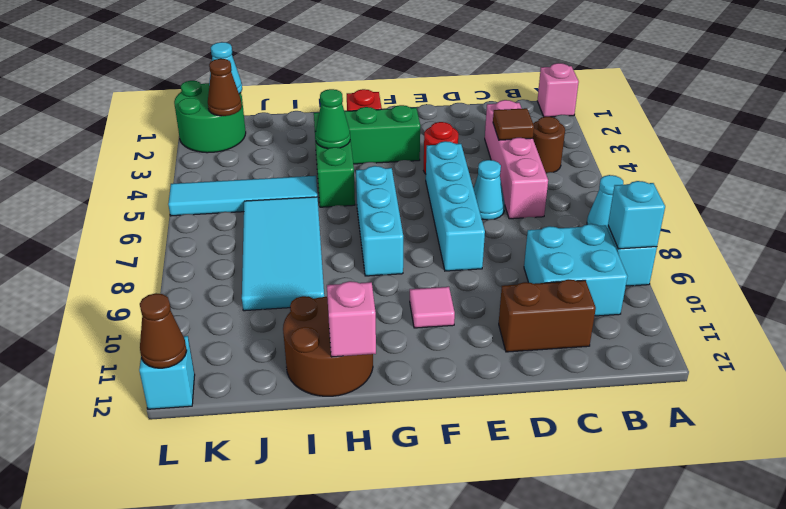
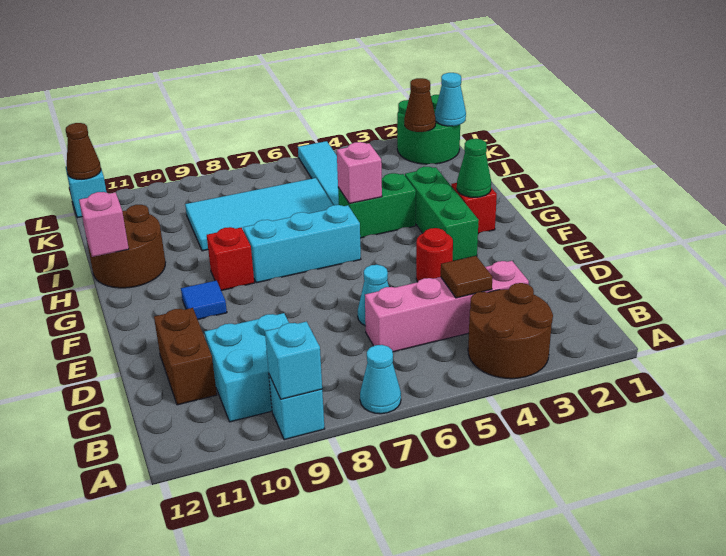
pink 1x1 brick [537,63,579,117] -> pink 1x1 brick moved to [337,142,382,204]
brown 1x1 round brick [533,116,565,173] -> brown 2x2 round brick [468,283,553,379]
cyan 1x4 brick [426,141,485,271] -> none
pink 1x1 tile [410,287,455,328] -> blue 1x1 tile [181,281,227,319]
none -> red 1x1 brick [207,227,254,290]
green 1x1 cone [315,89,350,149] -> green 1x1 cone moved to [457,139,491,197]

